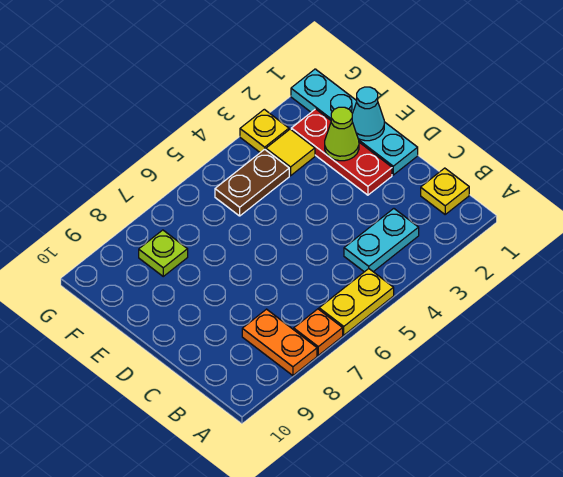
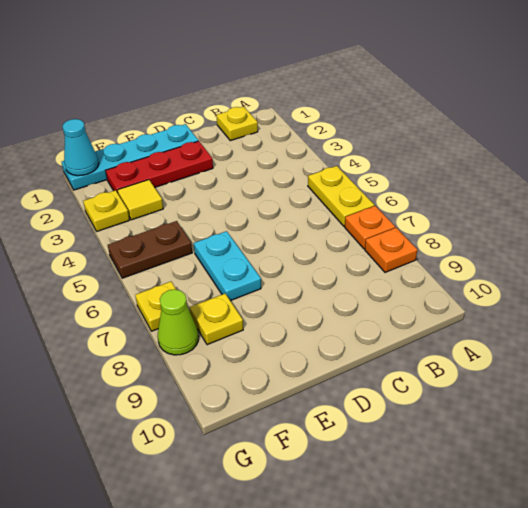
orange 1x2 plate [242,309,317,376] -> orange 1x1 plate [365,228,417,272]
cyan 1x2 plate [344,209,419,272] -> cyan 1x2 plate moved to [194,231,261,301]
cyan 1x1 cone [352,87,384,141] -> cyan 1x1 cone moved to [63,119,99,176]
lime 1x1 cone [325,107,359,161] -> lime 1x1 cone moved to [158,289,199,355]
brown 1x2 plate [215,149,289,216] -> brown 1x2 plate turned to [108,221,192,278]
lime 1x1 plate [139,230,188,276] -> yellow 1x1 plate [190,294,243,345]
none -> yellow 1x1 plate [135,282,176,331]

